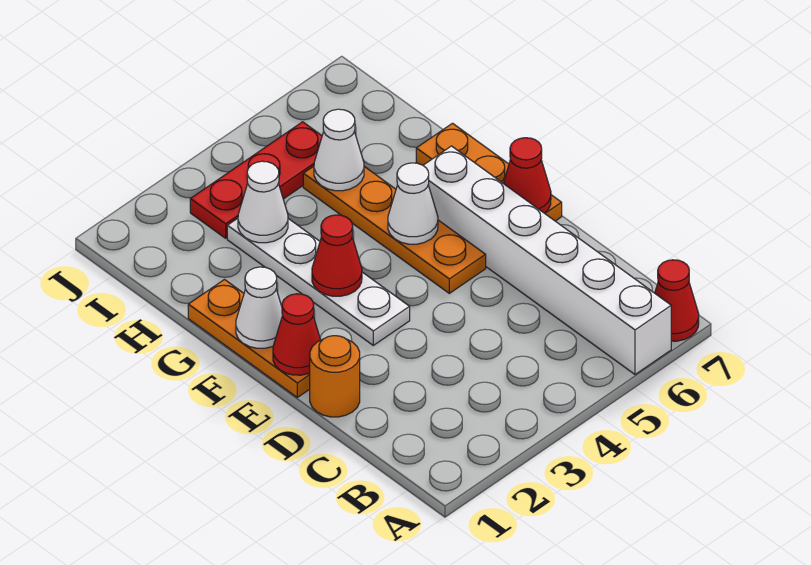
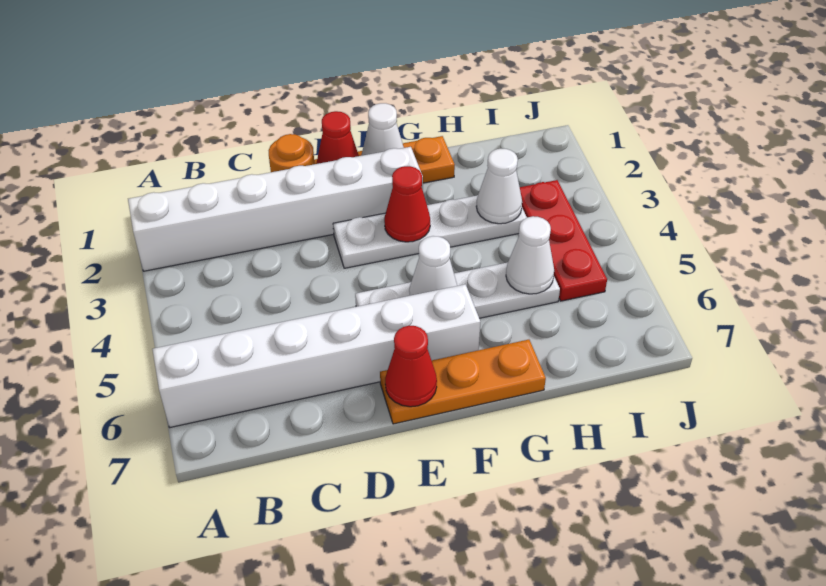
none -> white 1x6 brick [128,147,423,271]
red 1x1 cone [655,260,699,341] -> none
orange 1x4 plate [303,166,486,293] -> white 1x4 plate [355,262,560,318]

